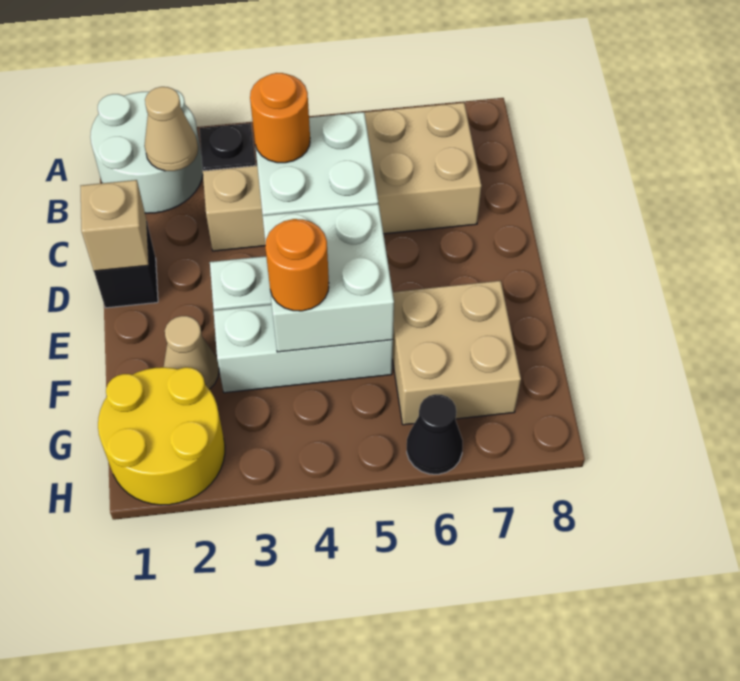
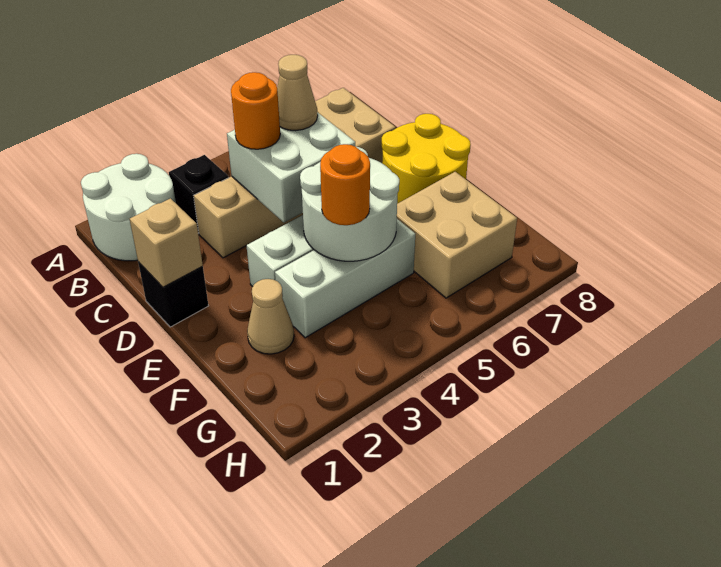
tan 1x1 cone [144,87,198,171] -> tan 1x1 cone moved to [277,55,318,131]
white 2x2 brick [263,204,394,352] -> white 2x2 round brick [300,147,399,261]
yellow 2x2 round brick [98,367,225,505] -> yellow 2x2 round brick moved to [382,114,471,204]
black 1x1 cone [407,394,463,474] -> none

